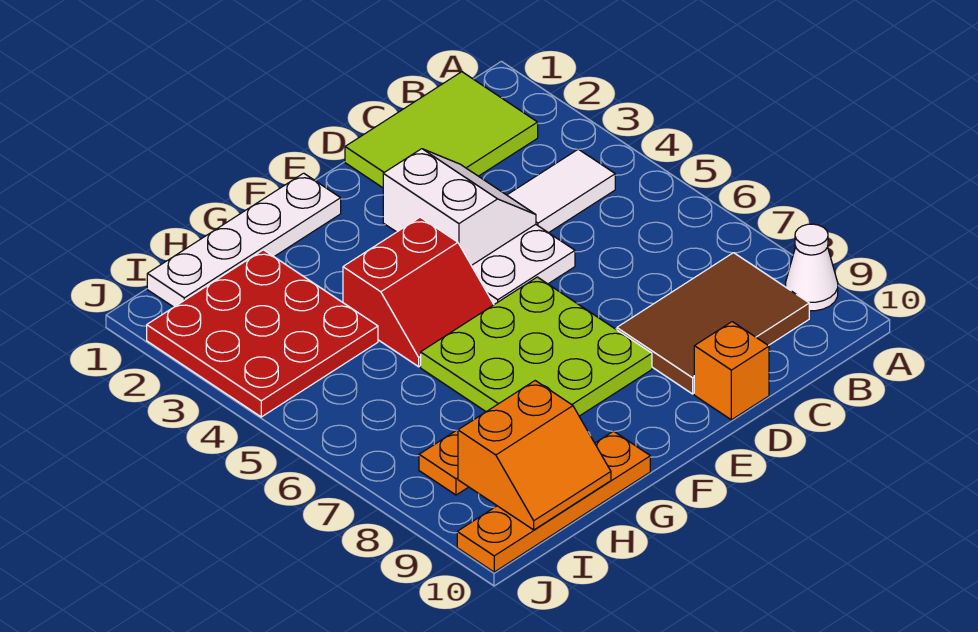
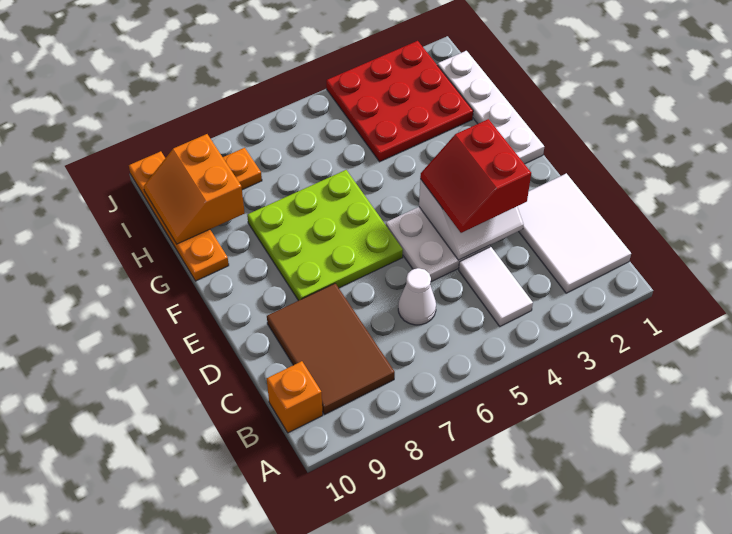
white 1x1 cone [786,224,838,311] -> white 1x1 cone moved to [398,268,436,325]
lime 2x3 tile [345,72,538,188] -> white 2x3 tile [517,173,631,293]
orange 1x1 brick [694,322,769,420] -> orange 1x1 brick moved to [267,361,323,433]
red 2x2 slope [343,217,494,367] -> red 2x2 slope moved to [420,119,531,233]

